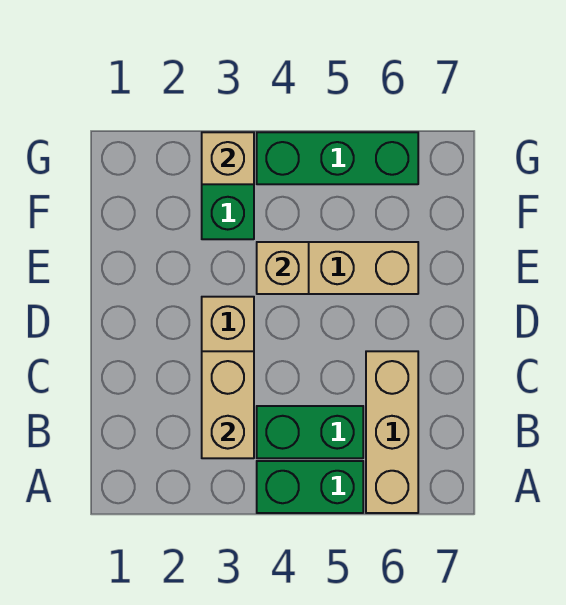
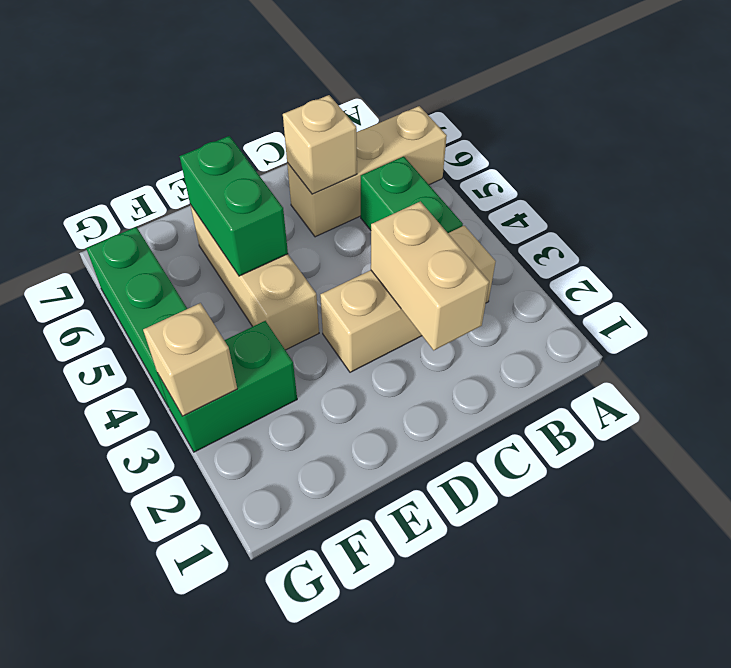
green 1x2 brick [257,461,363,513] -> green 1x2 brick moved to [180,136,288,276]
tan 1x2 brick [202,351,254,458] -> tan 1x2 brick turned to [371,201,489,350]
tan 1x1 brick [257,242,309,294] -> tan 1x1 brick moved to [283,95,357,194]

